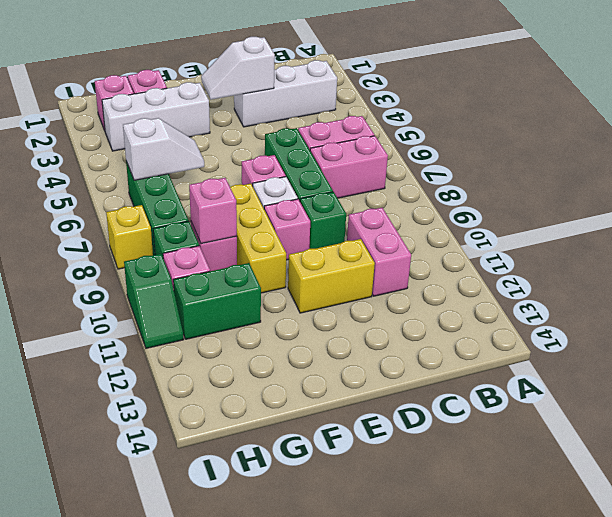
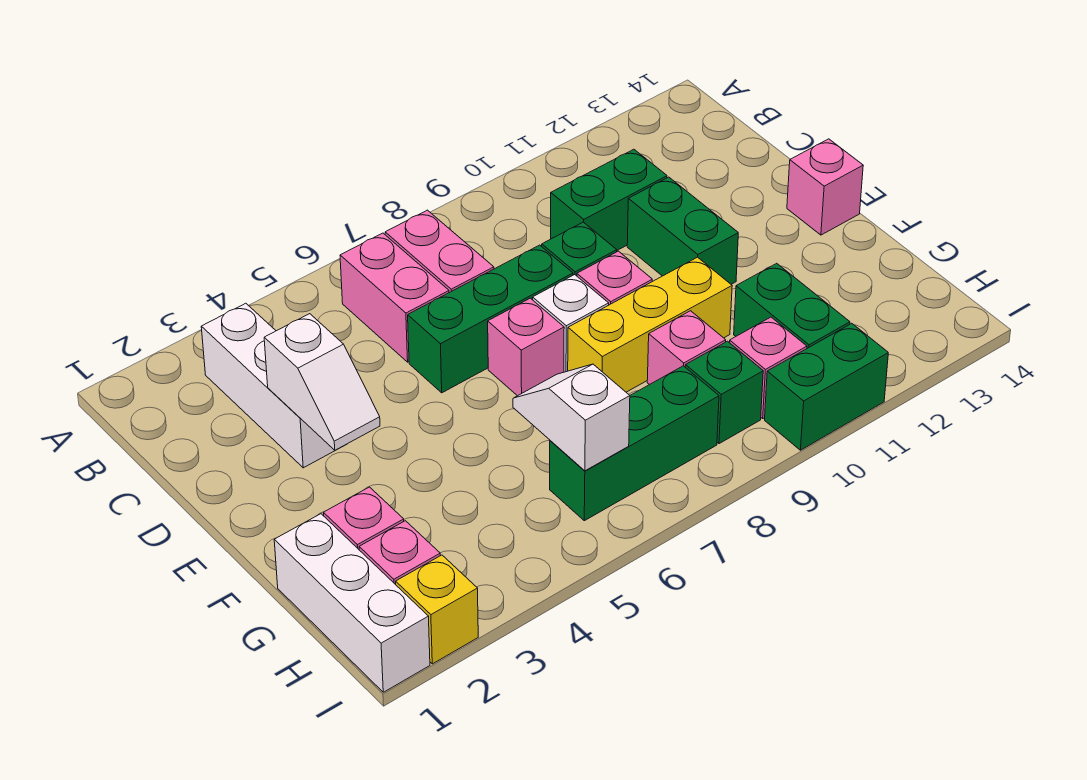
pink 1x2 brick [347,208,411,296] -> green 1x2 brick [551,149,667,250]
yellow 1x2 brick [288,239,375,313] -> green 1x2 brick [627,177,738,284]
white 1x3 brick [102,82,210,151] -> white 1x3 brick moved to [274,514,430,692]
pink 1x1 brick [189,178,237,244] -> pink 1x1 brick moved to [787,139,863,235]
yellow 1x1 brick [106,205,153,269] -> yellow 1x1 brick moved to [396,555,478,664]
green 1x2 slope [124,254,184,348] -> green 1x2 brick [765,323,888,450]

